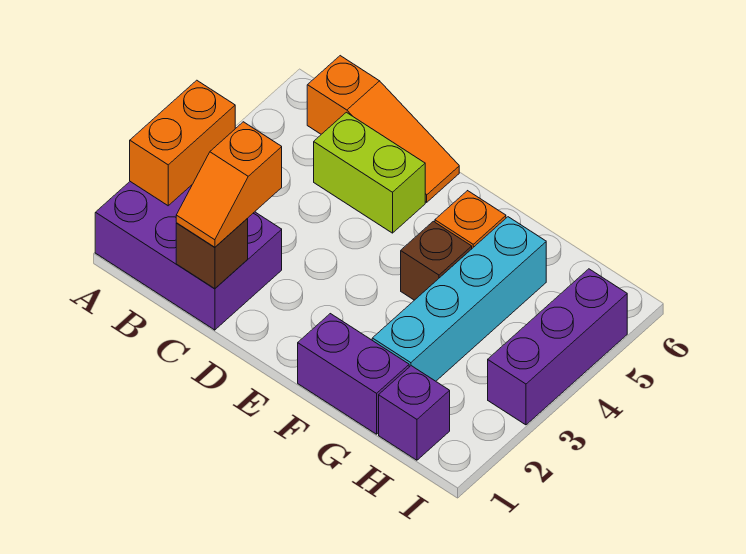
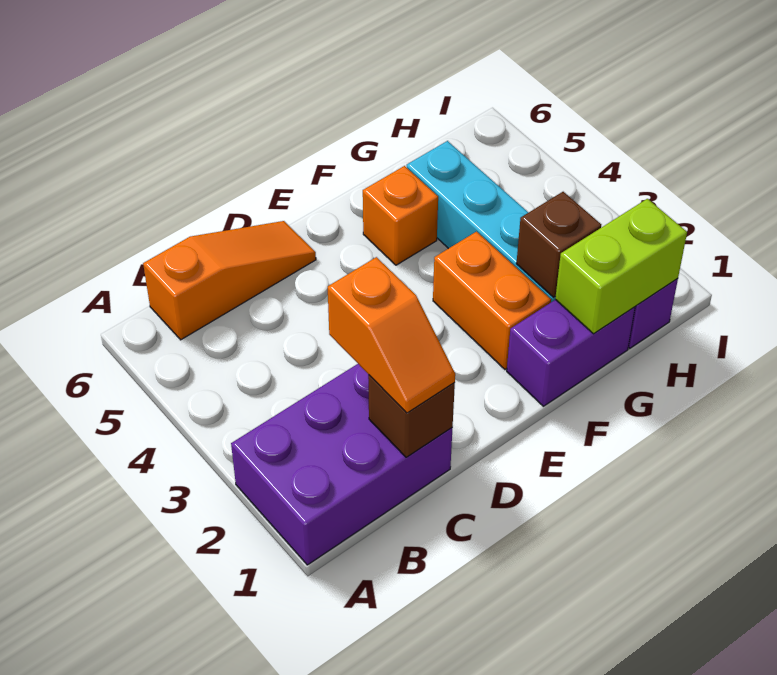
orange 1x2 brick [130,80,235,206] -> orange 1x2 brick moved to [433,232,551,369]
lime 1x2 brick [314,112,425,233] -> lime 1x2 brick moved to [555,199,687,334]
brown 1x1 brick [401,221,472,300] -> brown 1x1 brick moved to [516,192,601,297]
purple 1x3 brick [488,269,627,425] -> none

